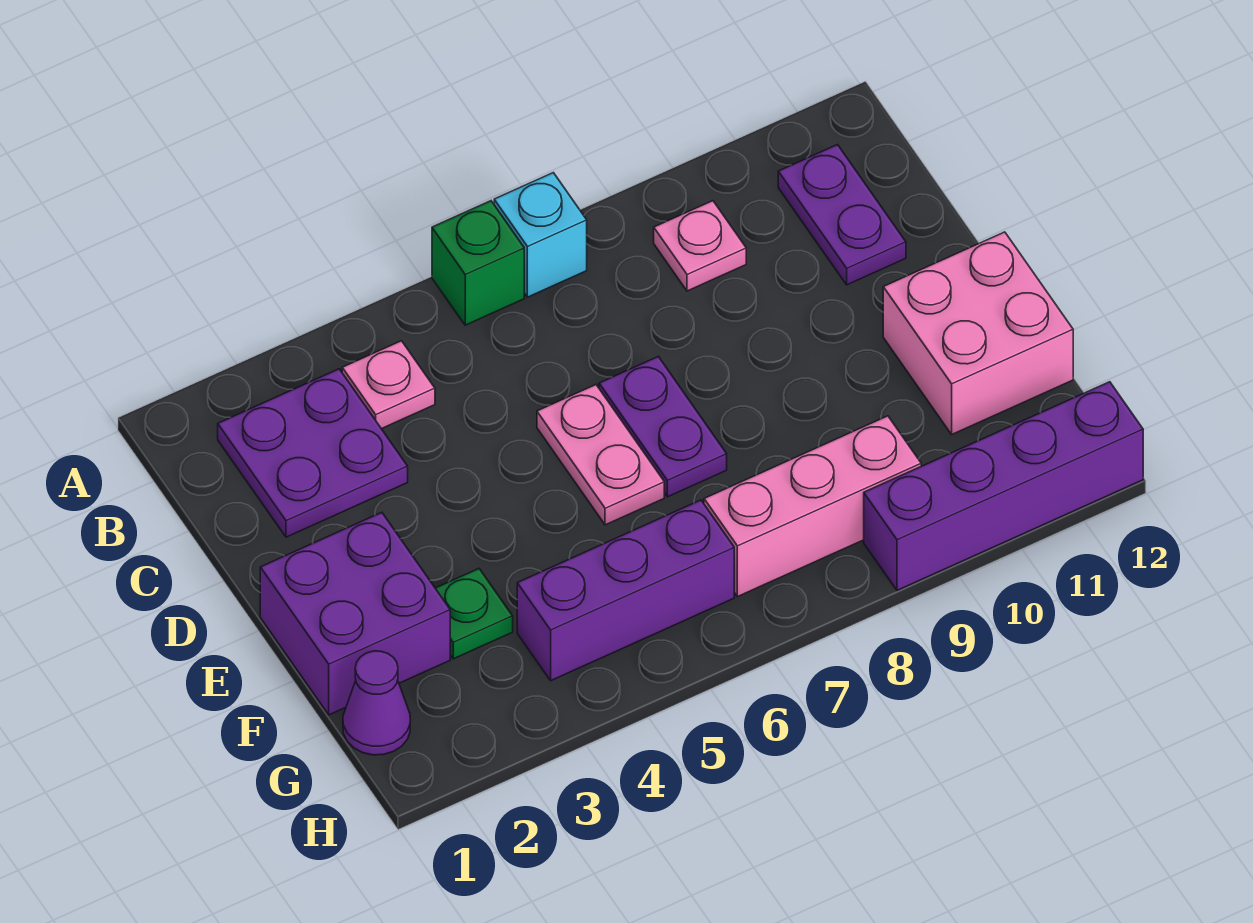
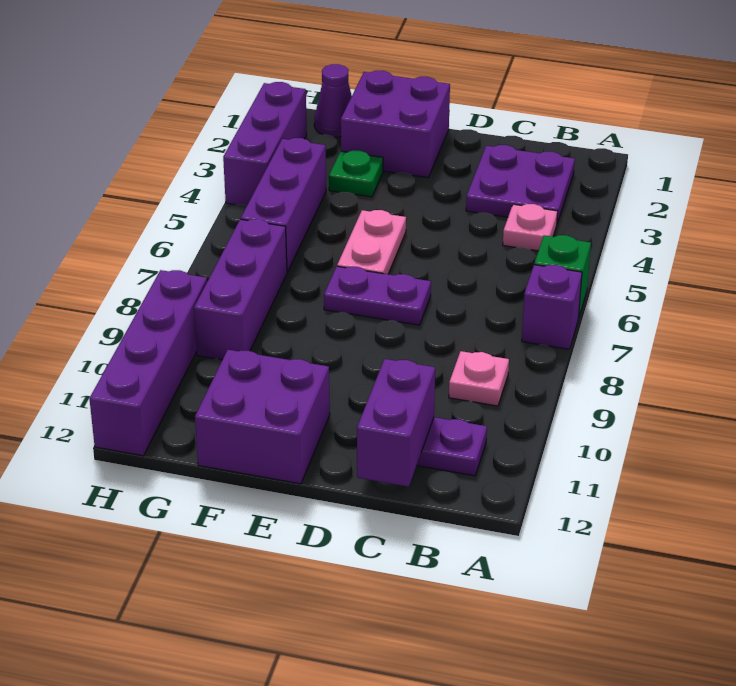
cyan 1x1 brick [494,173,587,297] -> purple 1x1 brick [522,265,582,349]
none -> purple 1x2 brick [357,359,435,487]
pink 1x2 plate [537,385,664,525] -> pink 1x2 plate turned to [337,210,406,274]
pink 2x2 brick [883,232,1073,434] -> purple 2x2 brick [195,350,330,484]
pink 1x3 brick [704,416,921,597] -> purple 1x3 brick [194,219,287,360]
none -> purple 1x3 brick [223,82,307,206]

